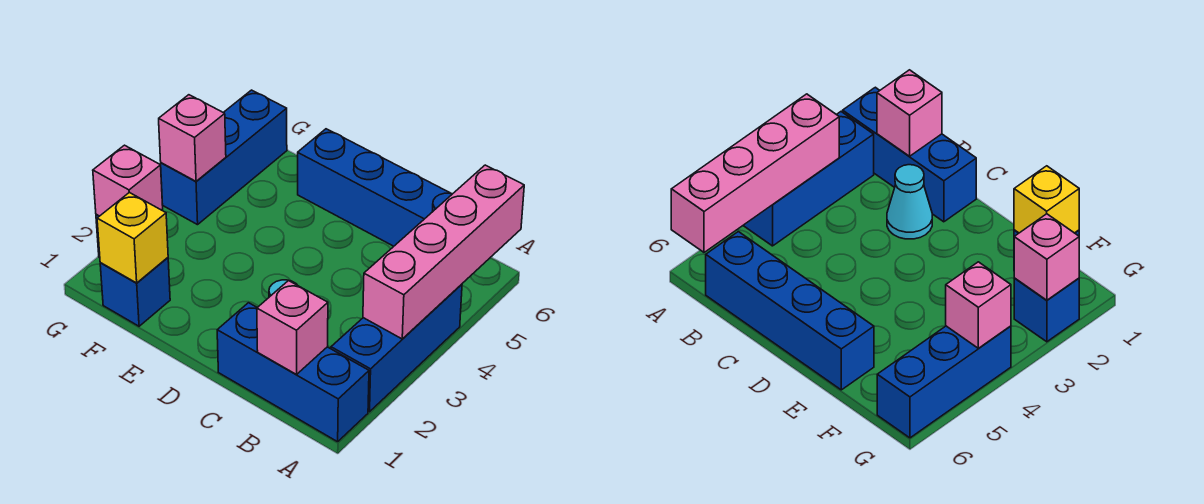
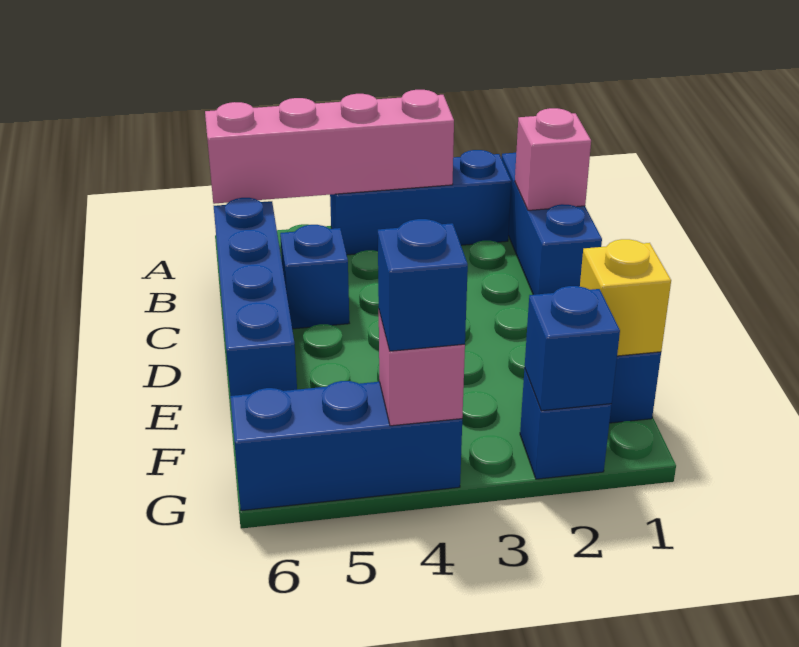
cyan 1x1 cone [887,165,932,239] -> none
none -> blue 1x1 brick [280,225,349,329]
pink 1x1 brick [93,145,163,216] -> blue 1x1 brick [525,286,620,411]
none -> blue 1x1 brick [378,219,468,351]

